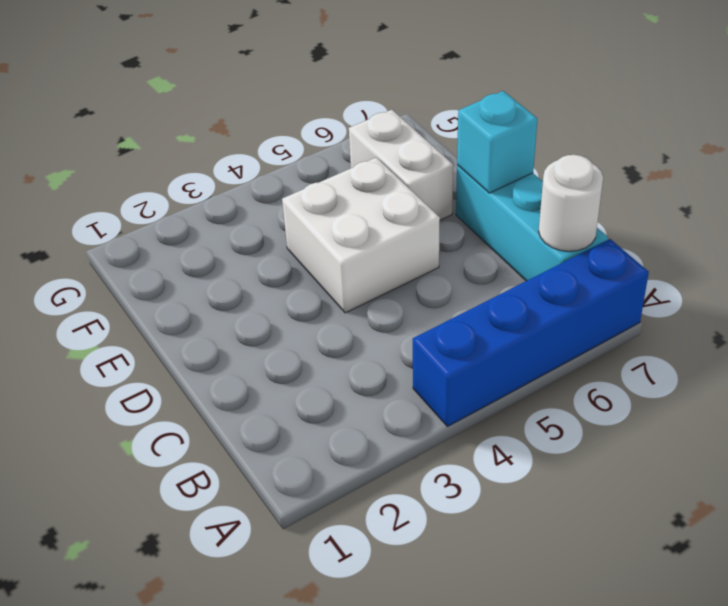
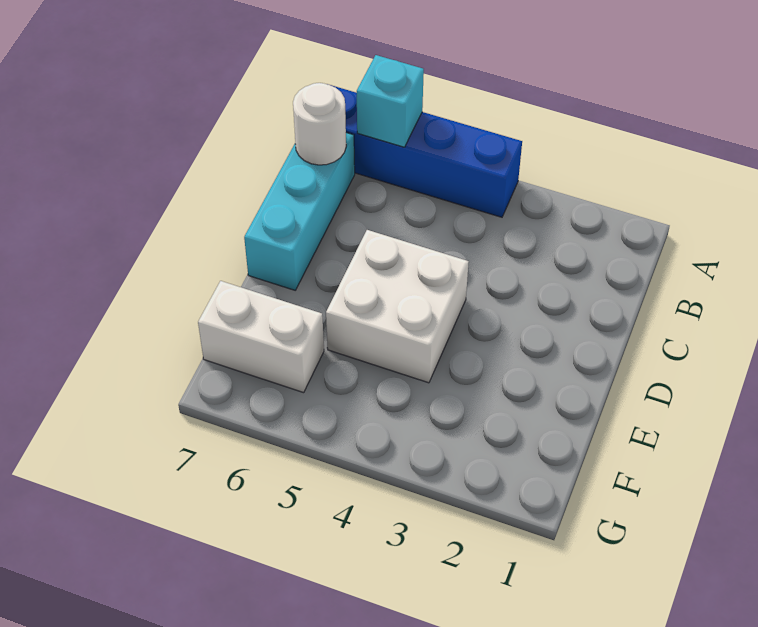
cyan 1x1 brick [457,91,537,193] -> cyan 1x1 brick moved to [357,55,424,147]
white 1x2 brick [349,110,453,220] -> white 1x2 brick turned to [198,281,324,393]

